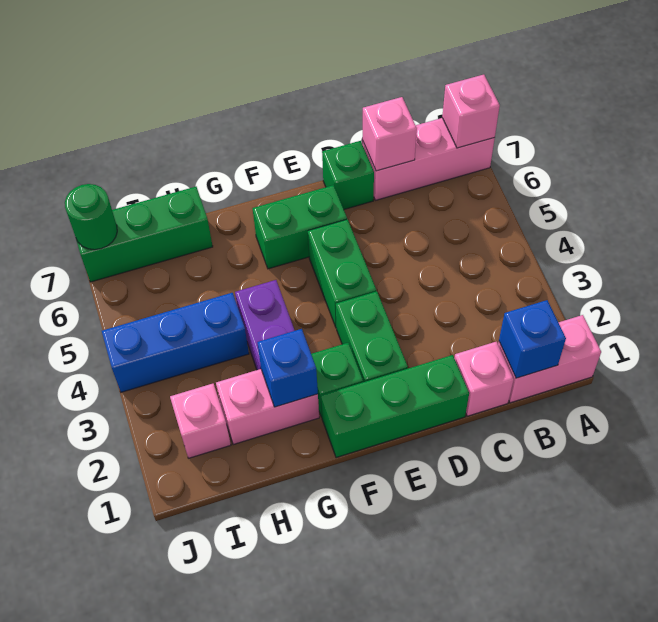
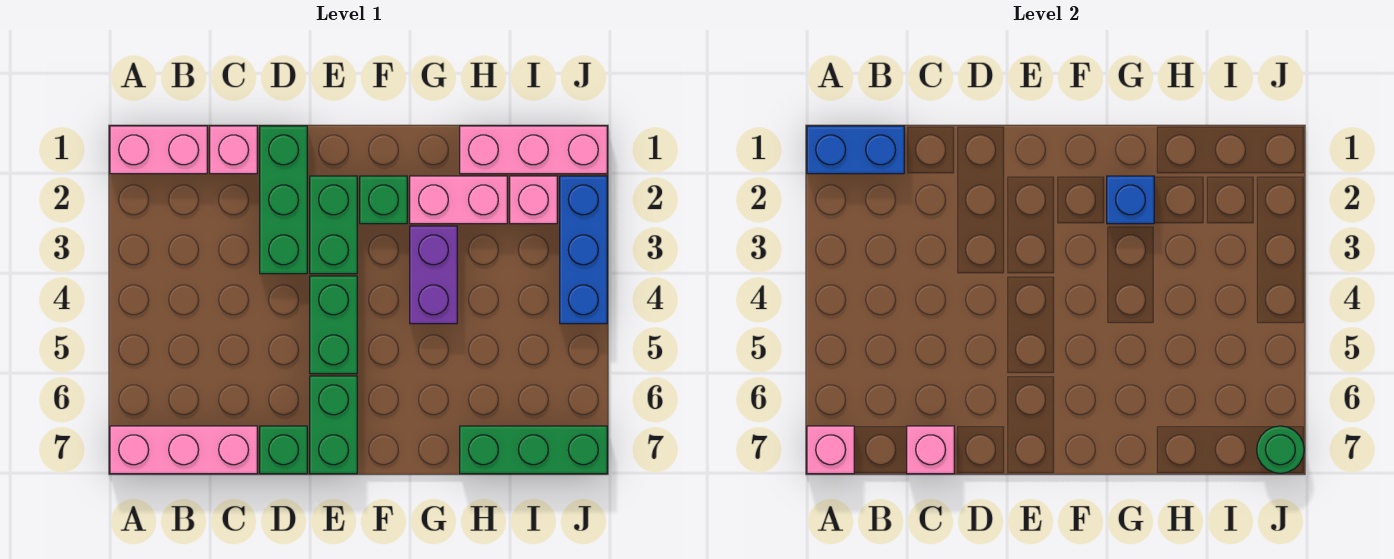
blue 1x1 brick [499,300,566,378] -> blue 1x2 brick [807,126,904,174]
green 1x3 brick [321,355,469,458] -> green 1x3 brick turned to [260,126,307,274]
green 1x2 brick [252,185,347,269] -> green 1x2 brick turned to [310,376,357,474]
none -> pink 1x3 brick [460,126,607,174]
blue 1x3 brick [102,293,249,392] -> blue 1x3 brick turned to [560,176,607,324]

